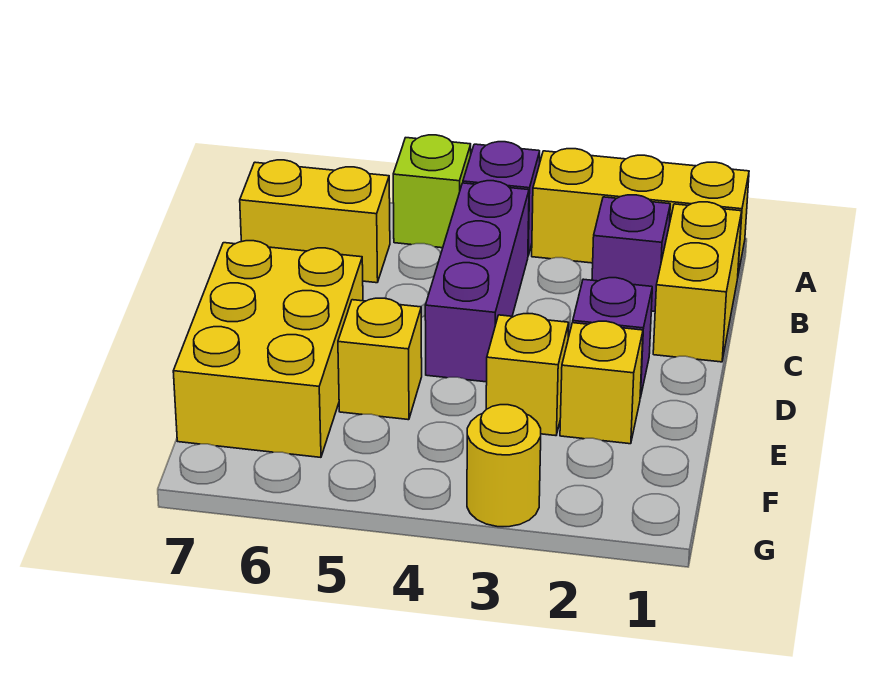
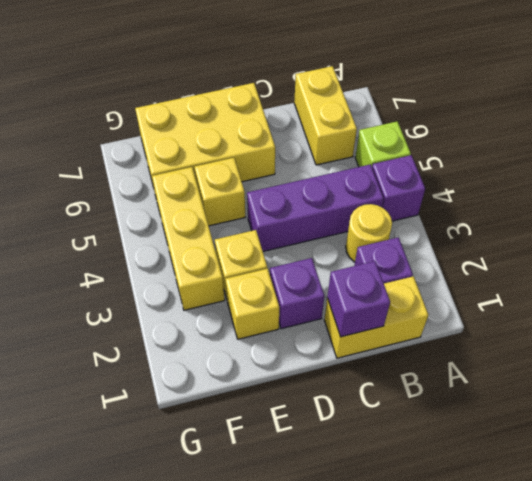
yellow 1x3 brick [532,149,749,274] -> yellow 1x3 brick moved to [152,167,225,310]
none -> purple 1x1 brick [327,261,390,337]
yellow 1x1 round brick [467,405,541,527] -> yellow 1x1 round brick moved to [346,204,392,262]

